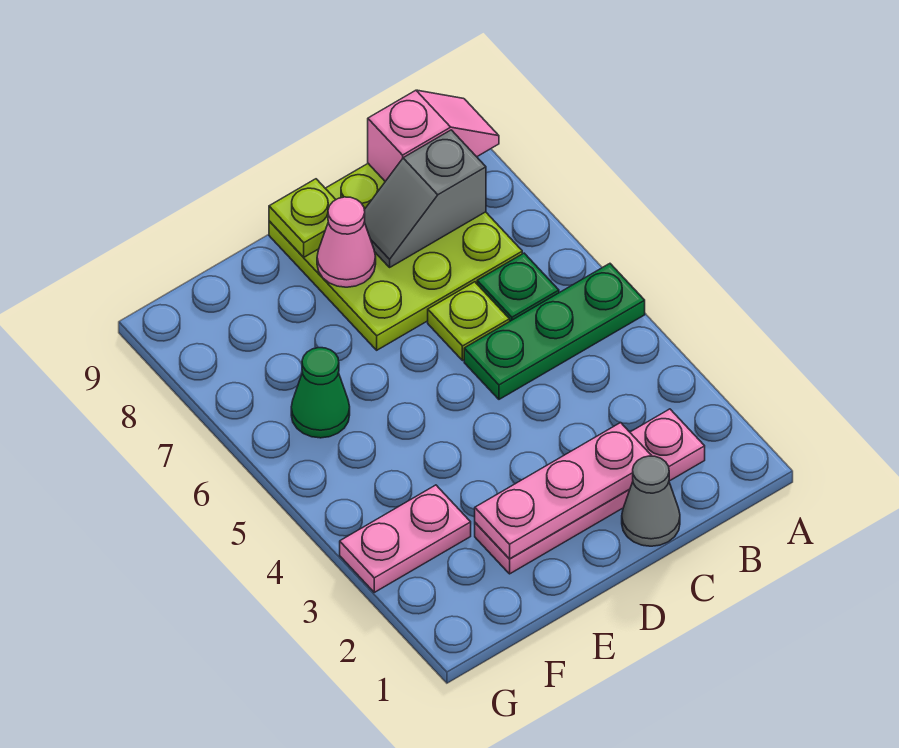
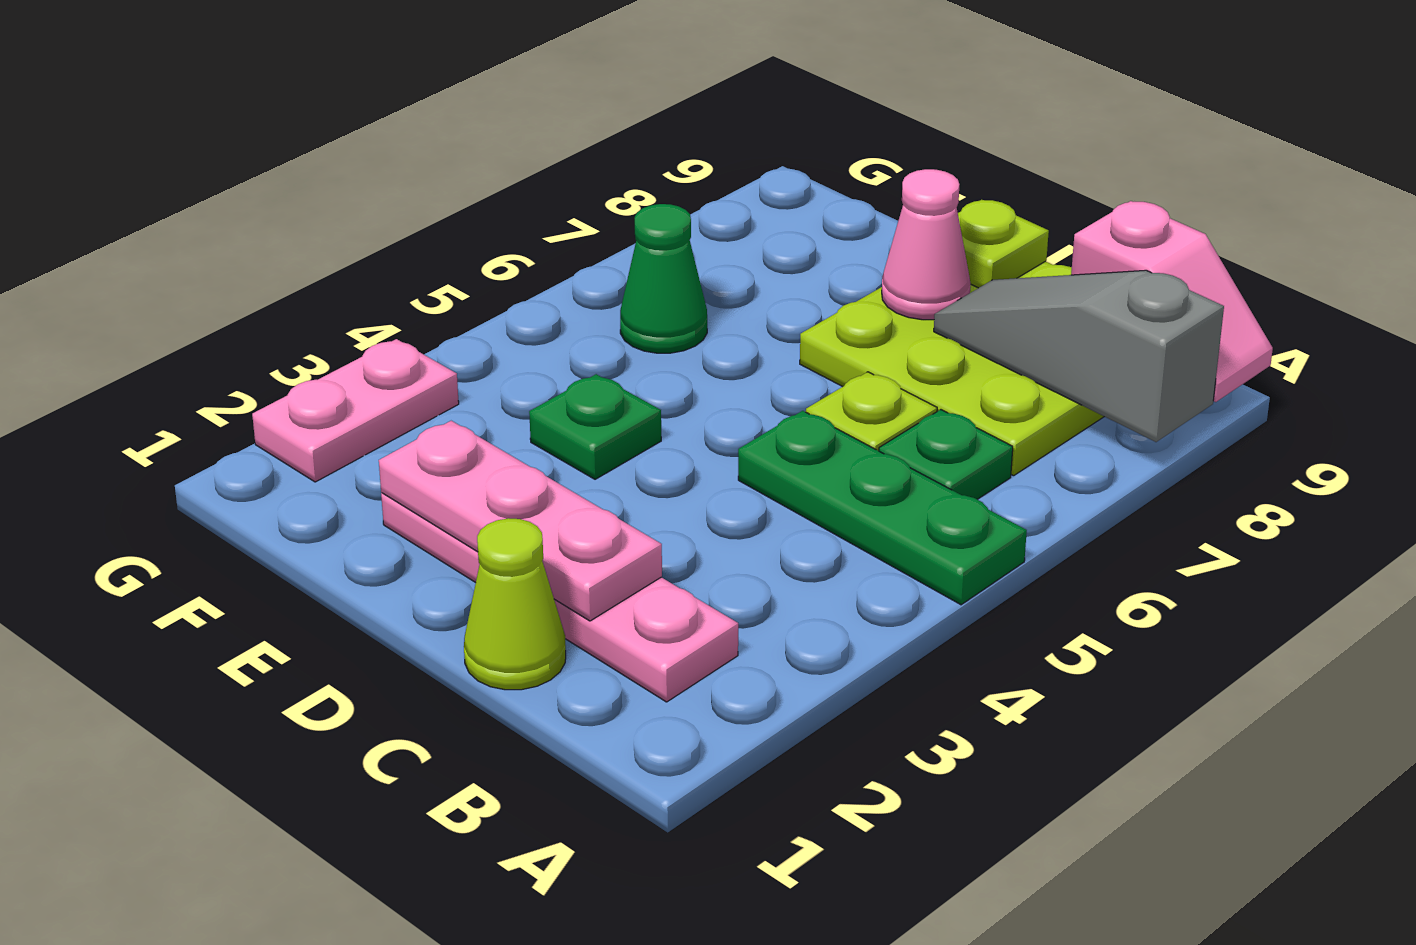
grey 1x2 slope [364,130,486,267] -> grey 1x3 slope [934,270,1224,442]
grey 1x1 cone [622,456,680,546] -> lime 1x1 cone [464,518,566,690]
none -> green 1x1 plate [529,374,661,479]
pink 1x2 plate [340,485,471,592] -> pink 1x2 plate turned to [252,339,459,482]

